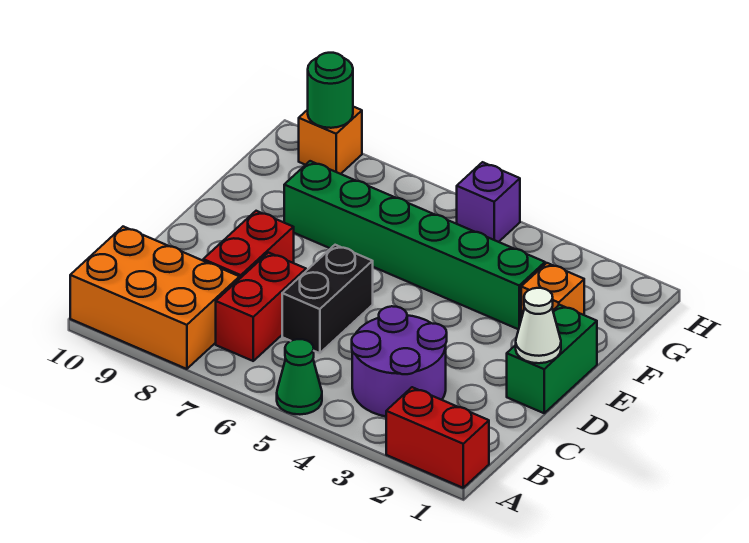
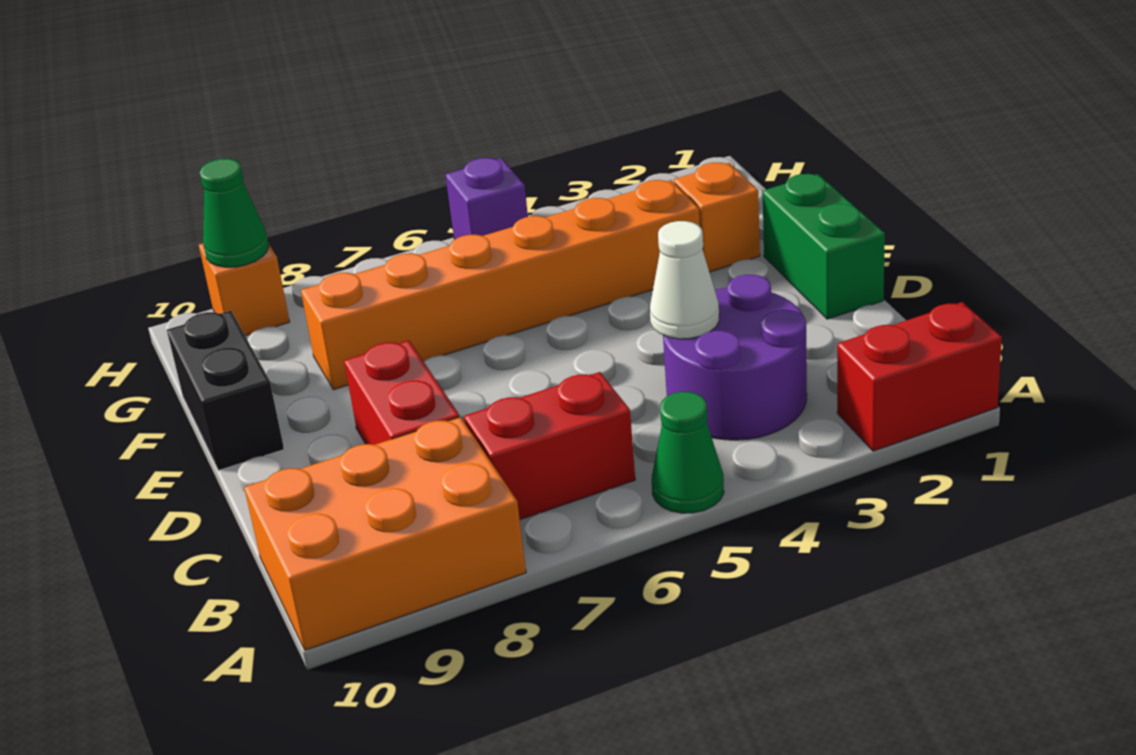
red 1x2 brick [216,253,306,361] -> red 1x2 brick turned to [464,372,635,520]
black 1x2 brick [282,245,373,353] -> black 1x2 brick moved to [167,311,284,470]
white 1x1 cone [516,288,561,363] -> white 1x1 cone moved to [650,221,719,339]
green 1x6 brick [284,161,545,329] -> orange 1x6 brick [301,180,700,390]
green 1x1 round brick [308,53,353,128] -> green 1x1 cone [200,159,269,267]

